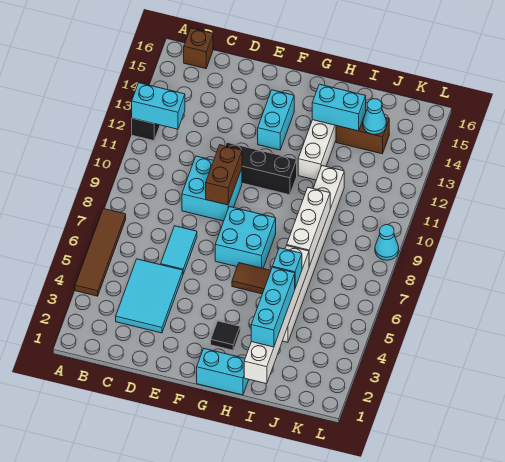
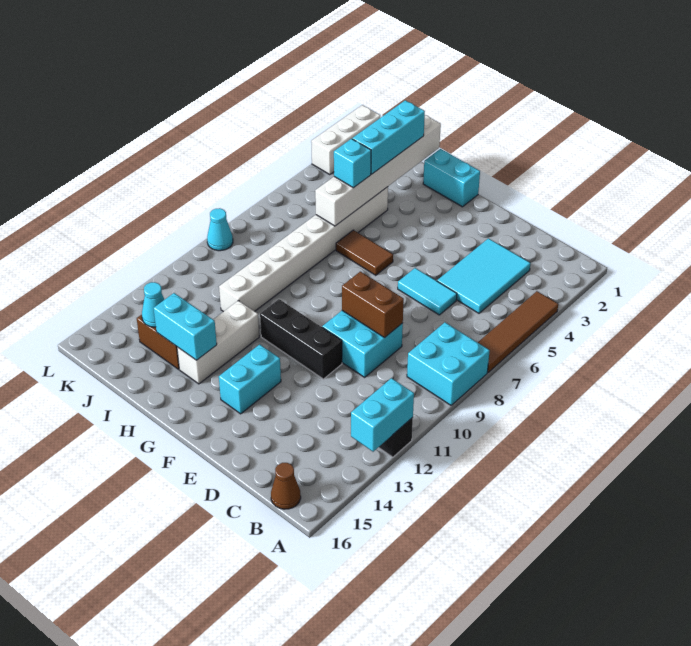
cyan 1x2 brick [132,83,185,129] -> cyan 1x2 brick turned to [351,378,414,452]
brown 1x1 brick [184,28,213,69] -> brown 1x1 cone [271,463,301,509]
cyan 1x2 tile [161,226,197,274] -> cyan 1x2 tile turned to [398,268,457,315]
brown 1x2 brick [206,145,242,205] -> brown 1x2 brick turned to [342,272,404,338]
cyan 2x2 brick [215,207,276,268] -> cyan 2x2 brick moved to [407,322,490,405]
black 1x1 tile [211,321,240,350] -> none
white 1x3 brick [287,187,330,266] -> white 1x3 brick moved to [311,105,380,175]

